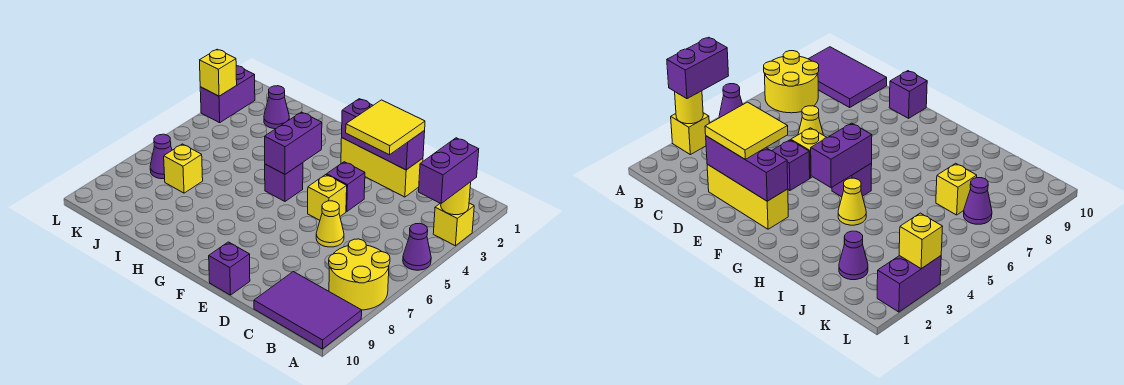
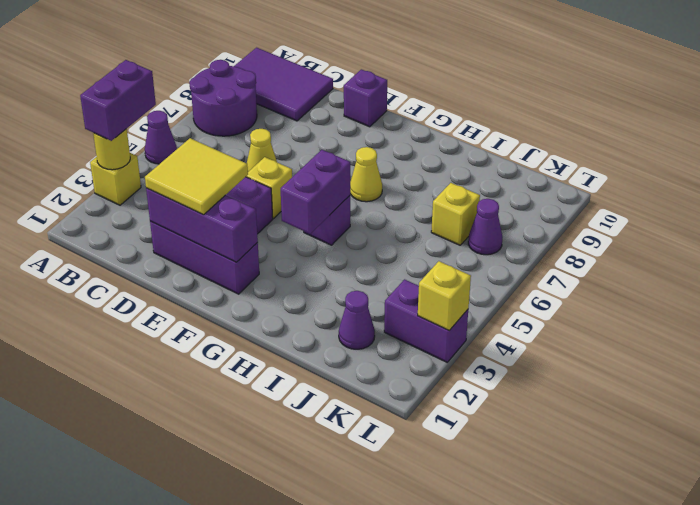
yellow 2x2 round brick [329,239,390,310] -> purple 2x2 round brick [189,60,257,136]
yellow 1x3 brick [341,138,423,197] -> purple 1x3 brick [150,221,259,294]
yellow 1x1 cone [838,178,866,225] -> yellow 1x1 cone moved to [350,147,382,202]
purple 1x2 brick [200,65,255,123] -> purple 1x2 brick turned to [384,279,468,362]

